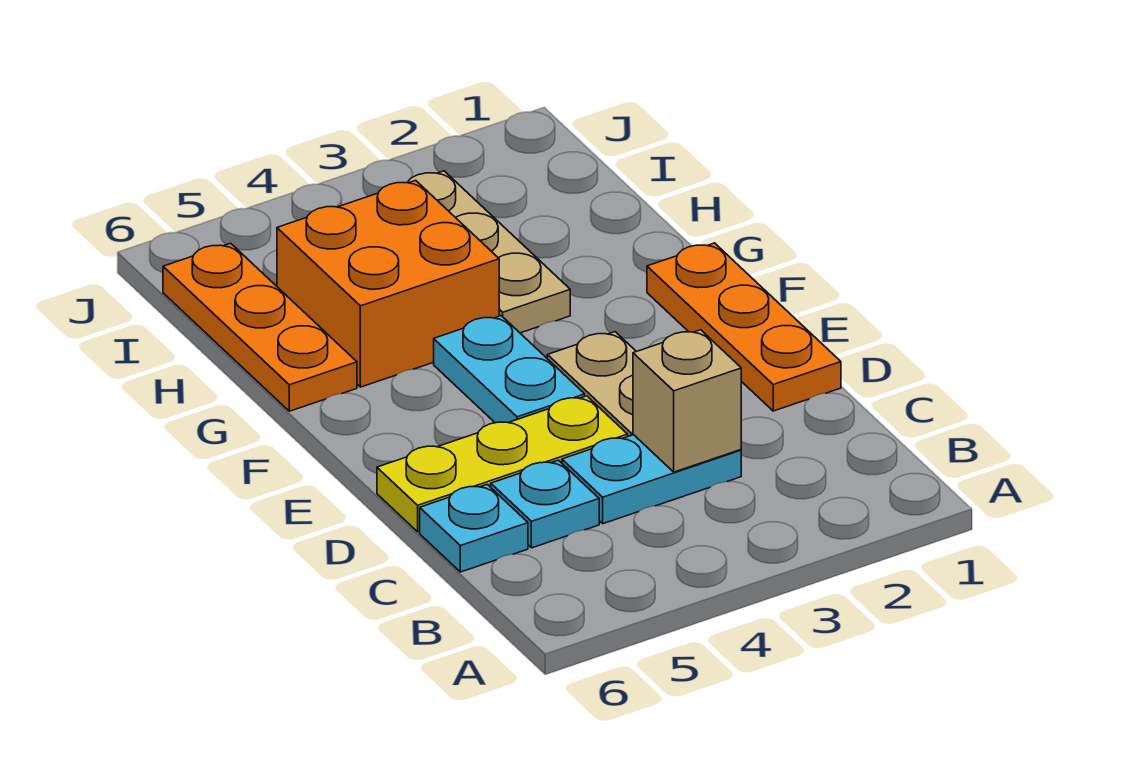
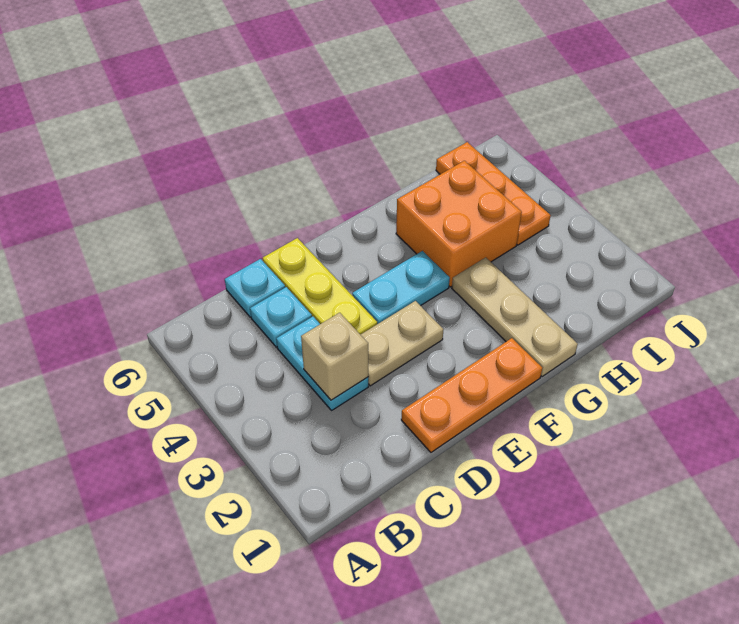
tan 1x3 plate [407,171,570,333] -> tan 1x3 plate turned to [452,257,578,377]
orange 1x3 plate [163,243,357,411] -> orange 1x3 plate turned to [436,142,551,245]

